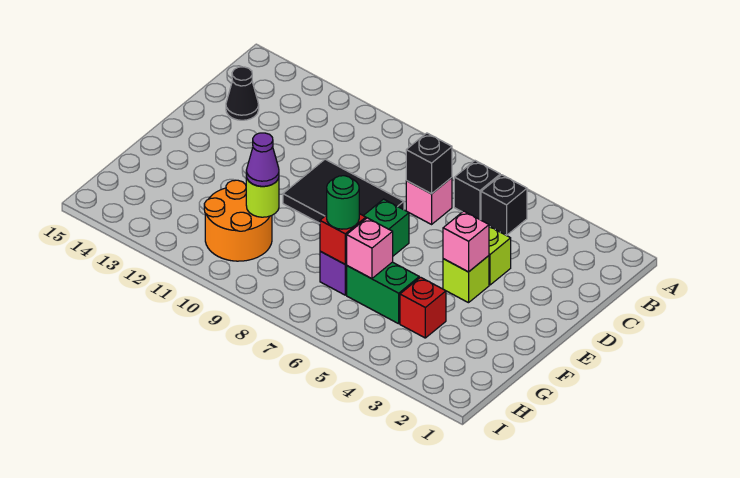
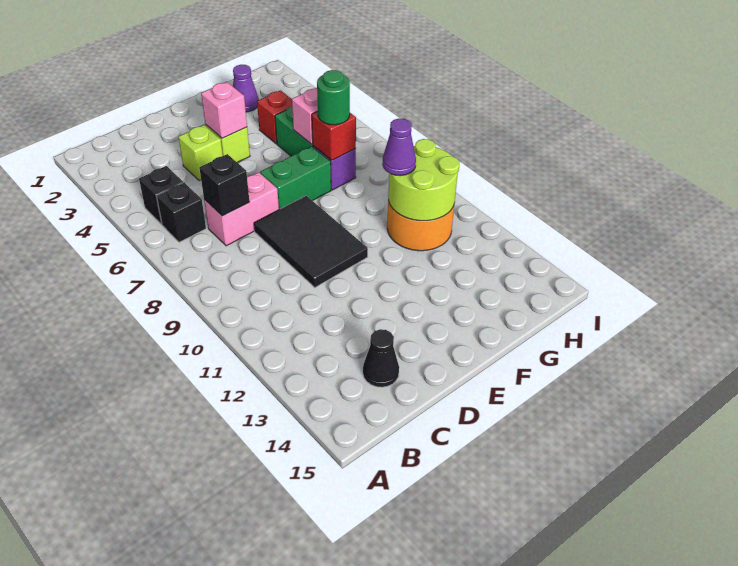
pink 1x1 brick [406,178,452,224] -> pink 1x2 brick [204,172,279,246]
none -> purple 1x1 cone [233,65,259,112]
lime 1x1 round brick [246,176,279,217] -> lime 2x2 round brick [388,139,459,221]

